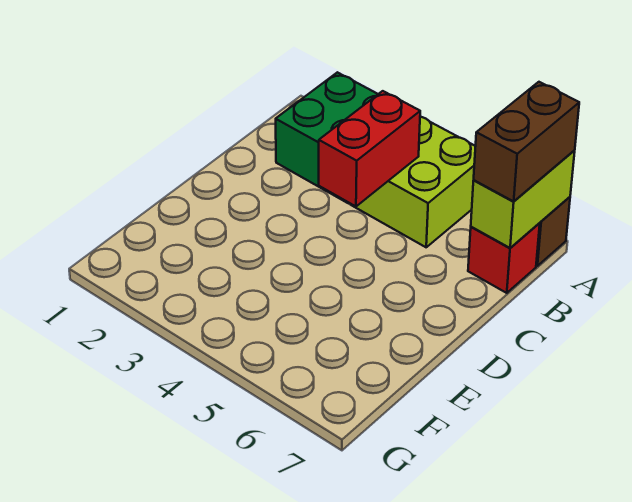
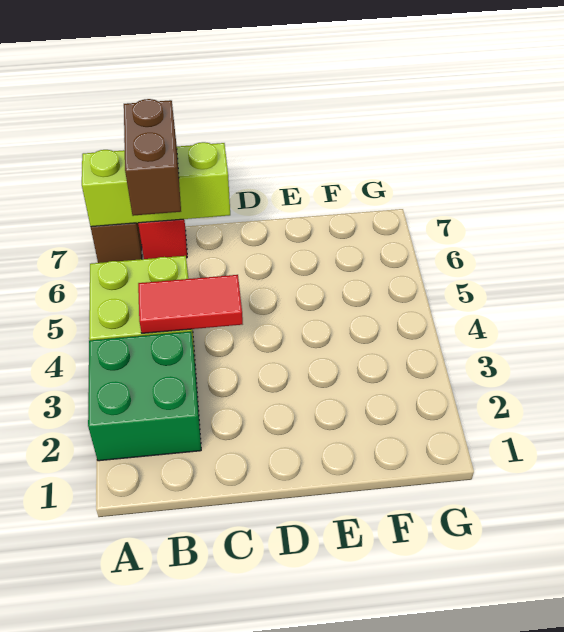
lime 1x2 brick [471,151,575,248] -> lime 1x3 brick [82,142,230,227]
brown 1x2 brick [474,82,579,201] -> brown 1x2 brick turned to [124,99,181,216]
red 1x2 brick [319,91,420,206] -> red 1x2 tile [138,275,243,333]

